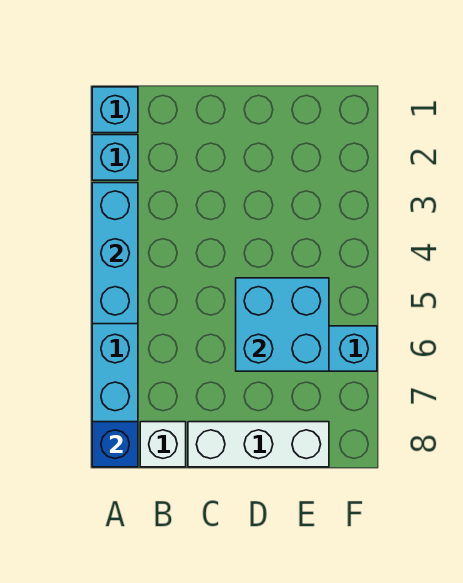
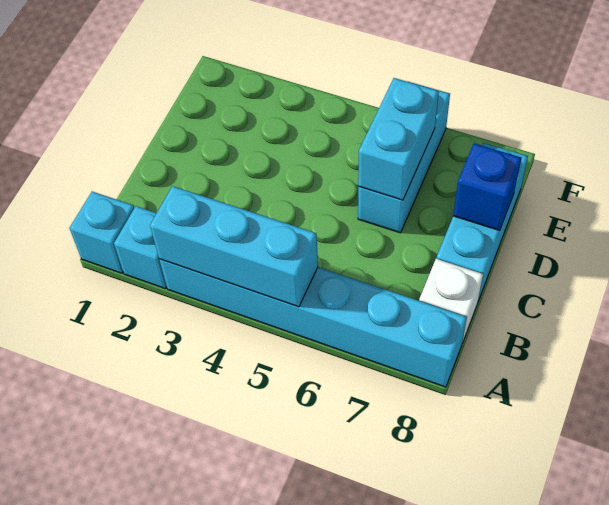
blue 1x1 brick [92,422,138,467] -> blue 1x1 brick moved to [453,143,521,231]
white 1x3 brick [188,422,329,467] -> cyan 1x3 brick [436,143,528,301]
cyan 2x2 brick [236,278,329,371] -> cyan 1x2 brick [358,78,439,200]

